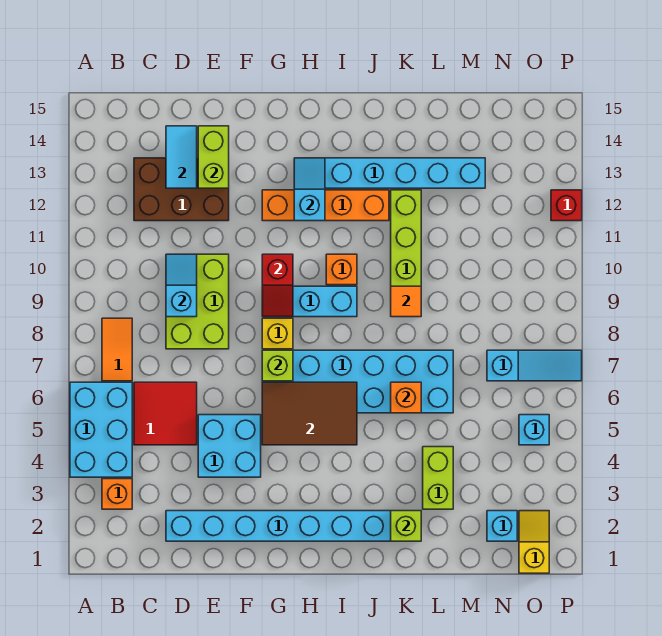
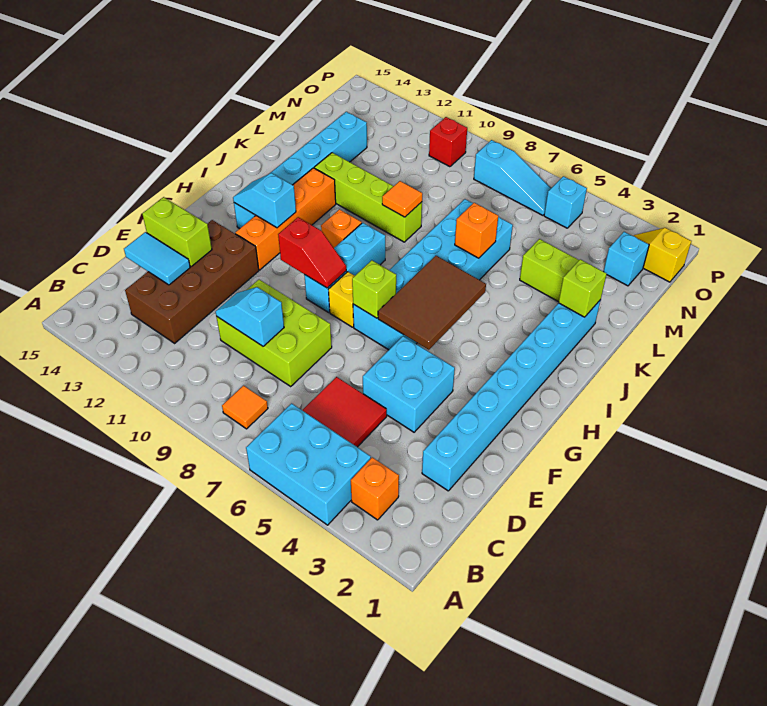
orange 1x2 tile [102,318,132,381] -> orange 1x1 tile [222,386,268,429]
brown 2x3 brick [134,158,229,221] -> brown 2x4 brick [125,220,259,343]
cyan 1x3 slope [487,350,582,381] -> cyan 1x3 slope turned to [474,140,551,215]
red 1x1 brick [551,190,582,221] -> red 1x1 brick moved to [429,117,467,167]

